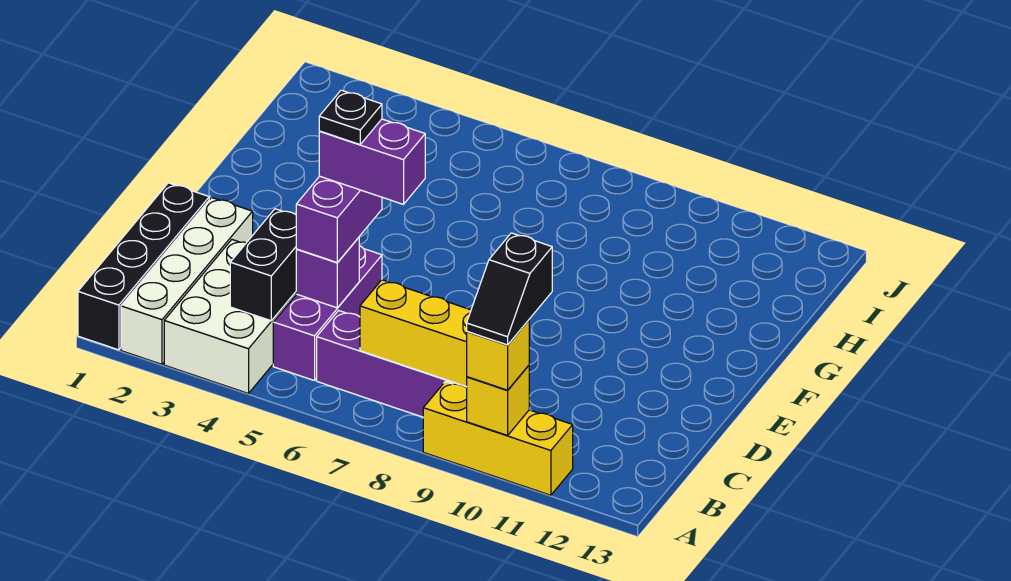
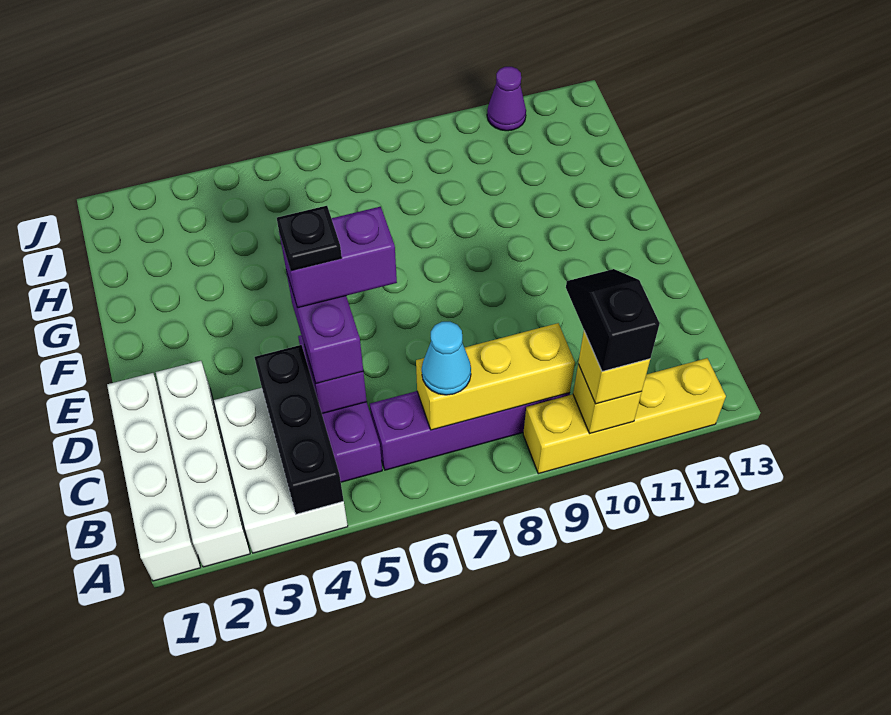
black 1x4 brick [78,183,209,350] -> white 1x4 brick [107,373,201,581]
yellow 1x3 brick [423,382,573,495] -> yellow 1x4 brick [523,358,726,474]
black 1x2 slope [467,233,552,345] -> black 1x2 slope turned to [566,269,660,372]
black 1x2 brick [230,209,296,321] -> black 1x3 brick [254,345,344,514]
none -> cyan 1x1 cone [422,322,471,395]
none -> purple 1x1 cone [487,67,526,131]

